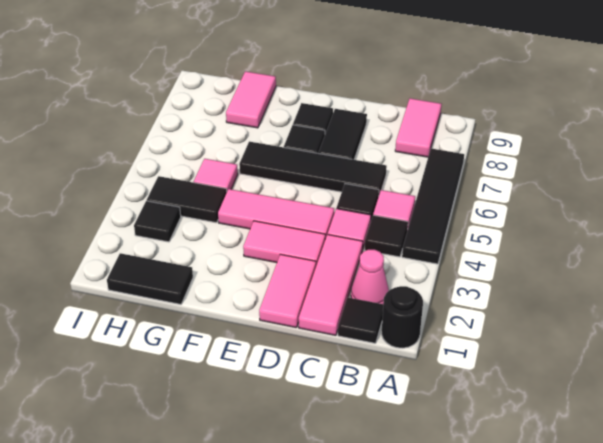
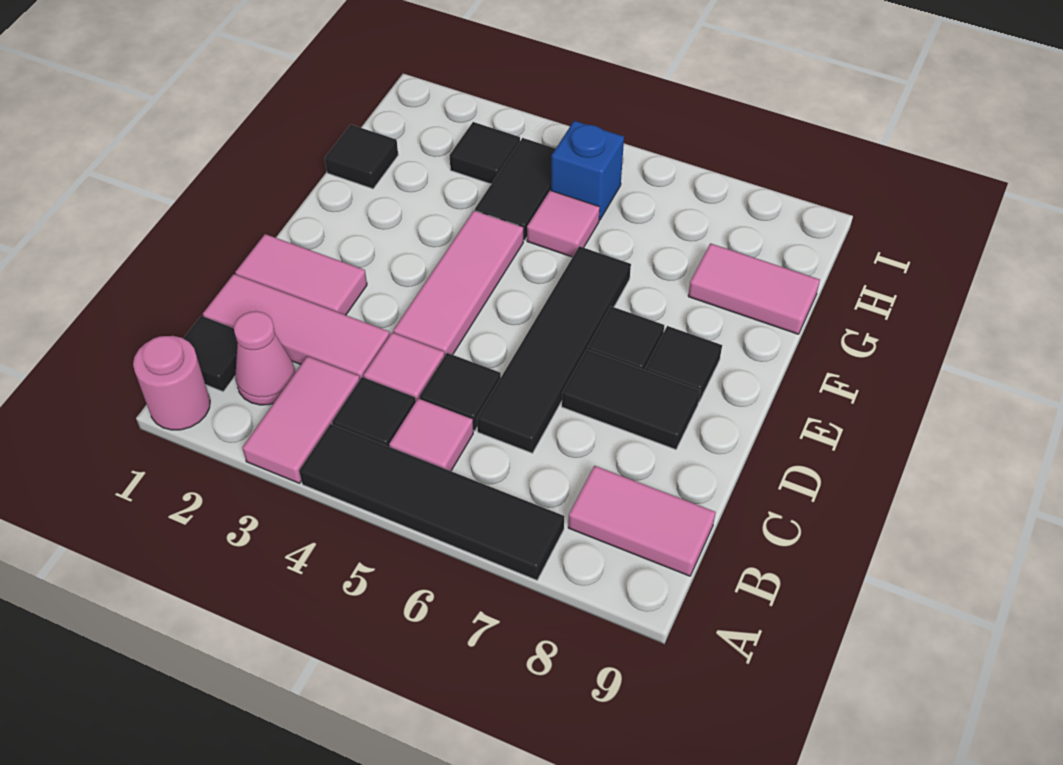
black 1x1 round brick [381,286,423,348] -> pink 1x1 round brick [133,336,210,430]
pink 1x2 tile [243,221,325,265] -> pink 1x2 tile moved to [242,356,360,483]
black 1x2 tile [107,253,193,304] -> black 1x1 tile [325,125,398,189]
none -> blue 1x1 brick [551,121,624,220]

